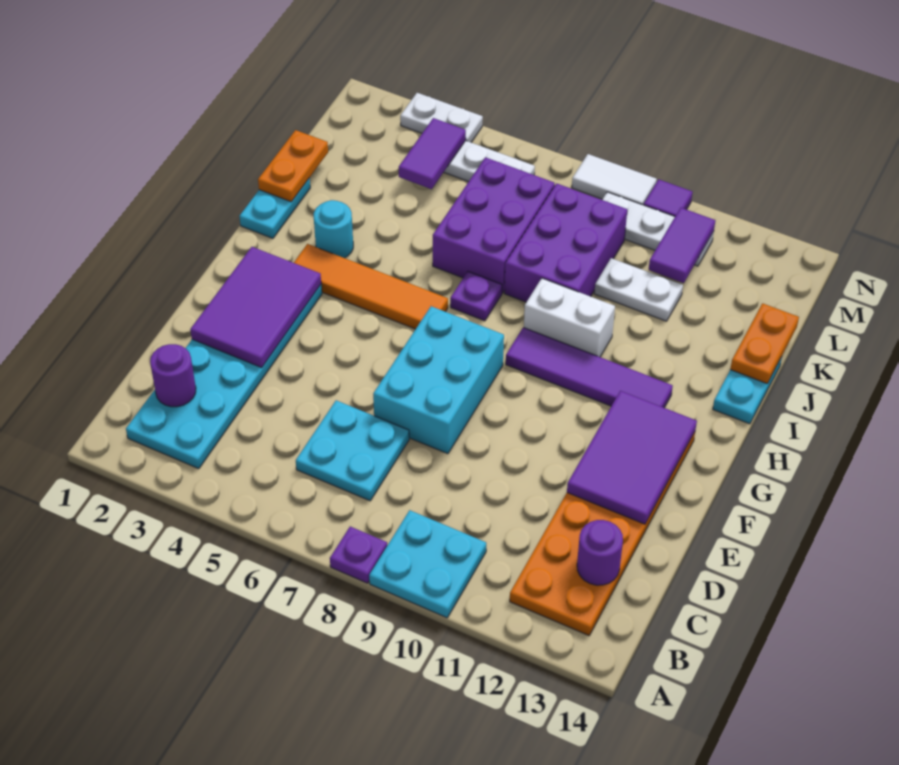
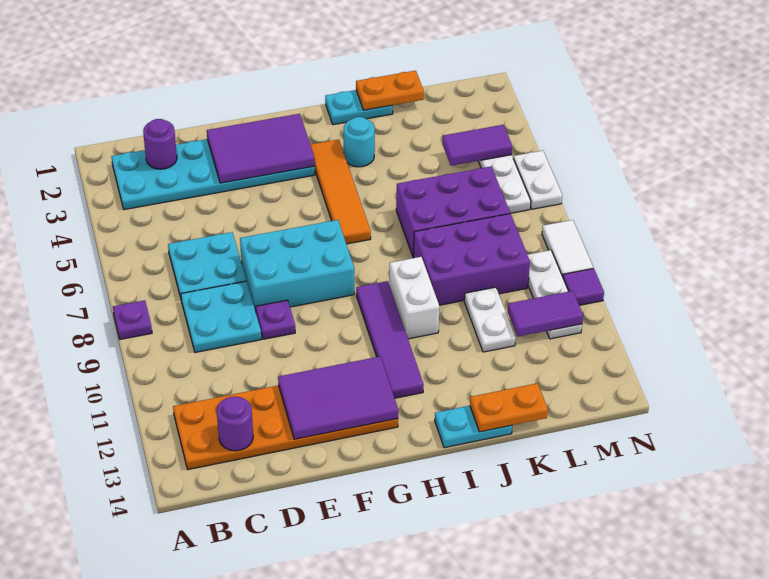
cyan 2x2 plate [369,510,486,618] -> cyan 2x2 plate moved to [181,281,261,353]
purple 1x1 plate [450,272,502,321] -> purple 1x1 plate moved to [256,300,295,339]
white 1x2 plate [400,93,483,142] -> white 1x2 plate moved to [513,151,562,209]

